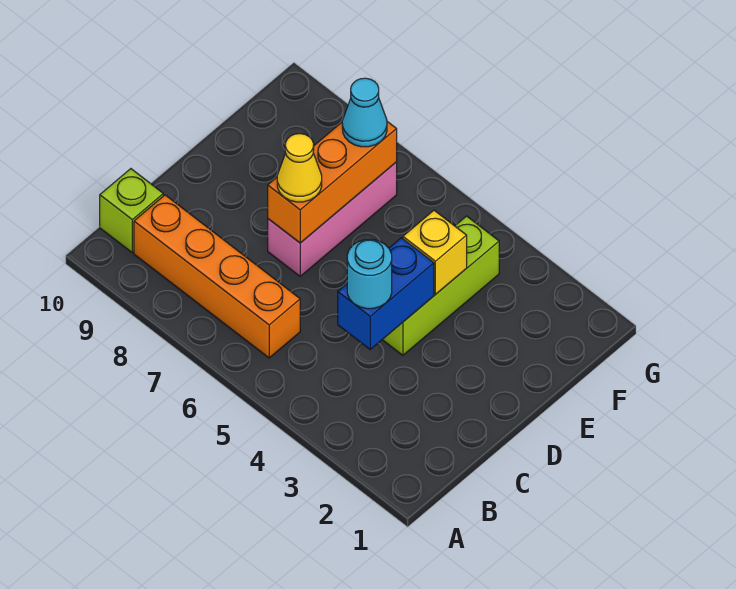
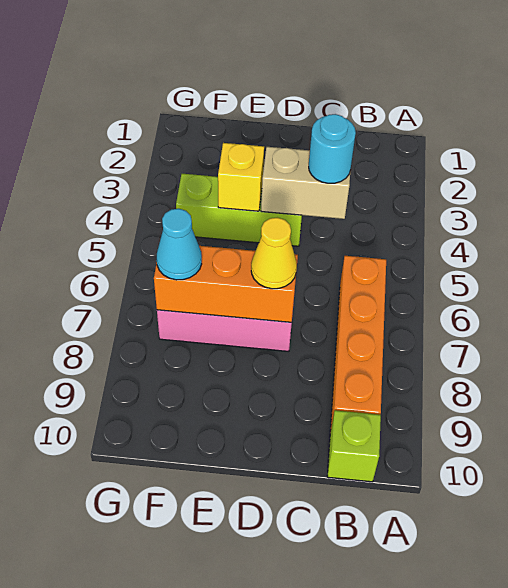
blue 1x2 brick [338,238,434,349] -> tan 1x2 brick [261,147,350,219]

